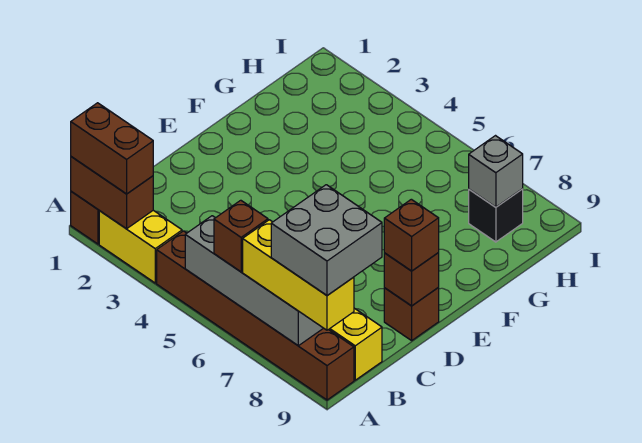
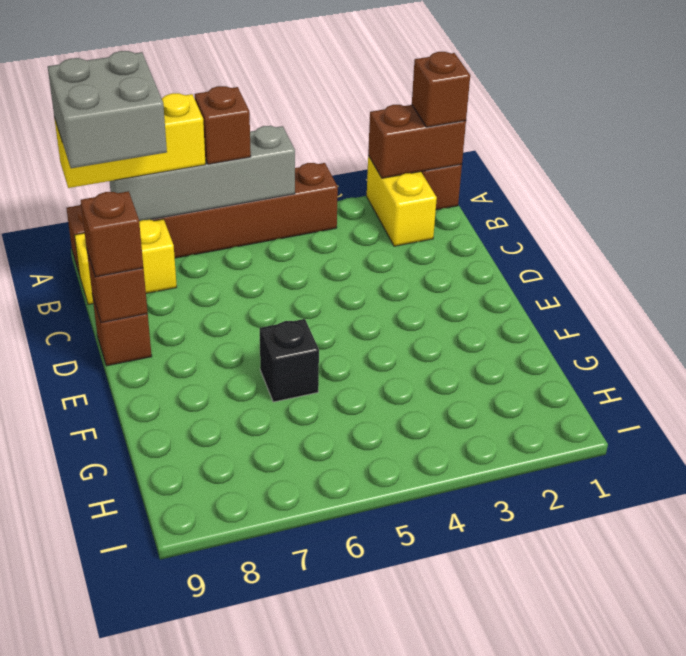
brown 1x2 brick [71,103,153,194] -> brown 1x1 brick [412,52,470,127]
yellow 1x2 brick [99,210,182,283] -> yellow 1x2 brick turned to [367,156,437,246]
black 1x1 brick [469,189,523,242] -> black 1x1 brick moved to [260,319,319,402]
grey 1x1 brick [469,136,523,207] -> none

